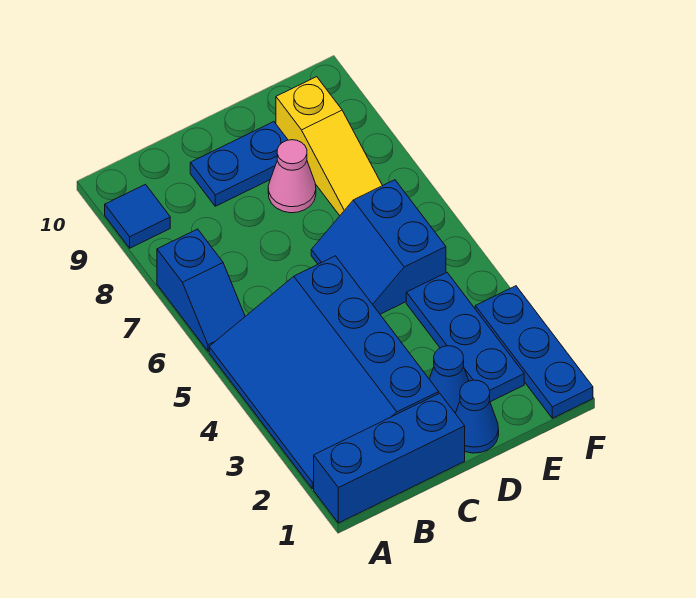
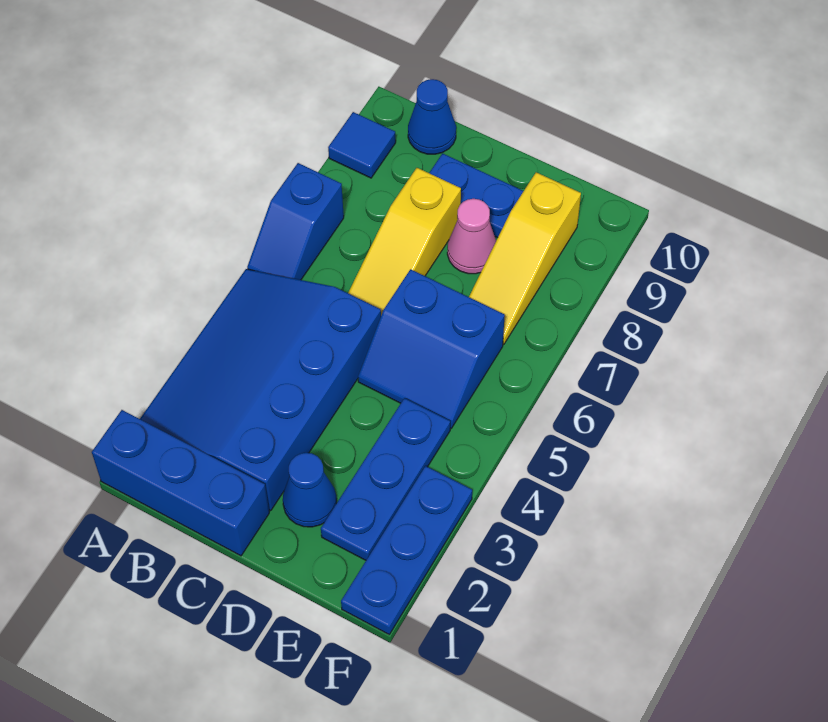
none -> yellow 1x3 slope [348,168,461,315]
blue 1x1 cone [455,380,499,453] -> blue 1x1 cone moved to [408,79,456,154]
blue 2x2 slope [311,180,446,314] -> blue 2x2 slope turned to [358,269,505,428]

